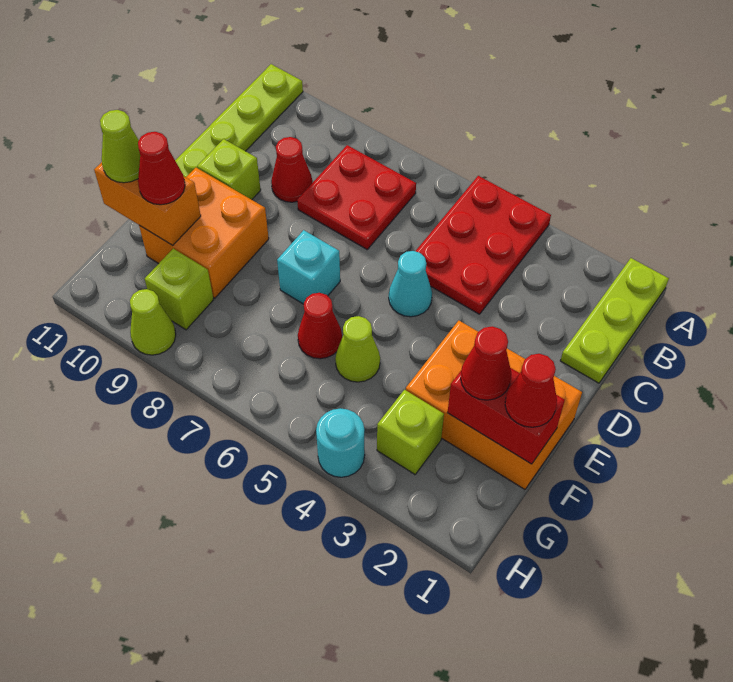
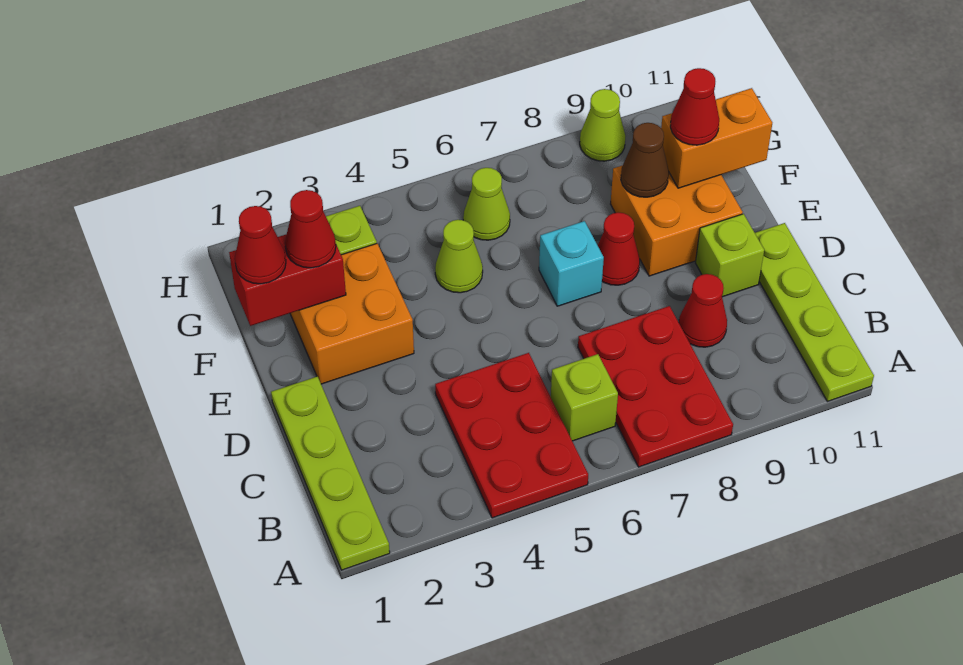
lime 1x3 plate [560,258,669,383] -> lime 1x4 plate [271,376,390,570]
red 2x2 plate [297,145,416,249] -> red 2x3 plate [578,306,733,467]
cyan 1x1 cone [389,251,432,317] -> none
orange 2x3 brick [406,321,582,489] -> orange 2x2 brick [290,244,414,384]
red 1x1 cone [298,293,342,359] -> red 1x1 cone moved to [598,212,640,285]
none -> brown 1x1 cone [621,123,669,197]
lime 1x1 cone [100,110,140,183] -> lime 1x1 cone moved to [463,168,510,240]
lime 1x1 brick [145,249,214,330] -> lime 1x1 brick moved to [551,354,618,441]
cyan 1x1 round brick [316,408,365,477] -> none

